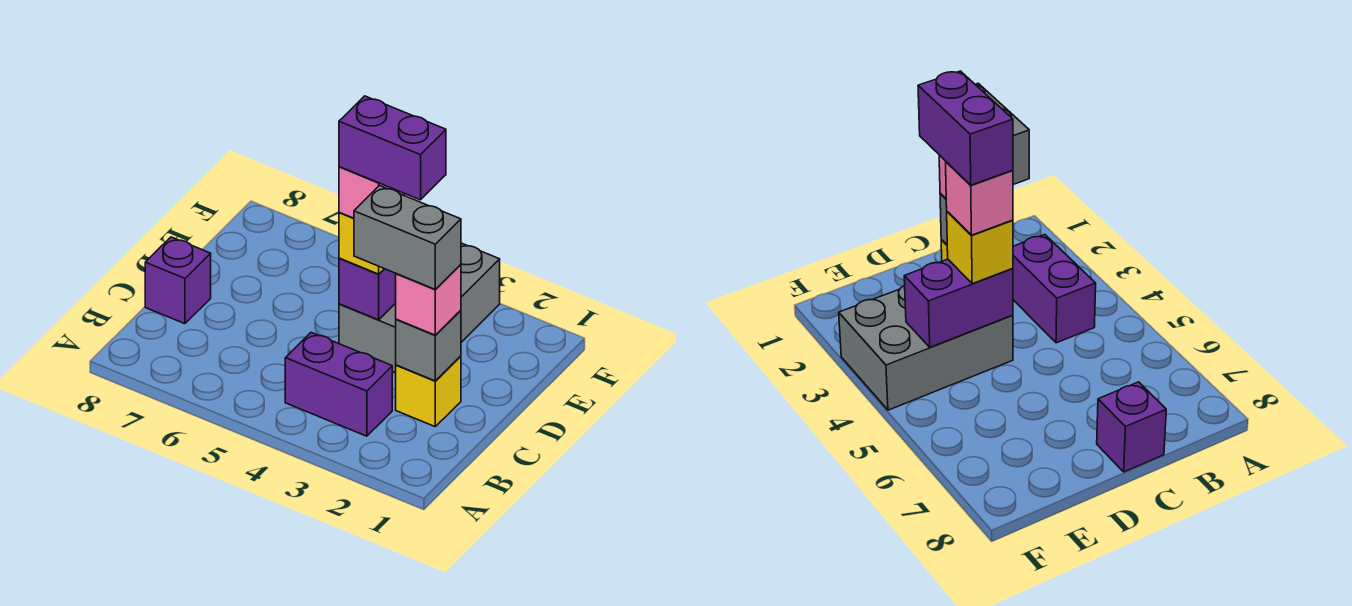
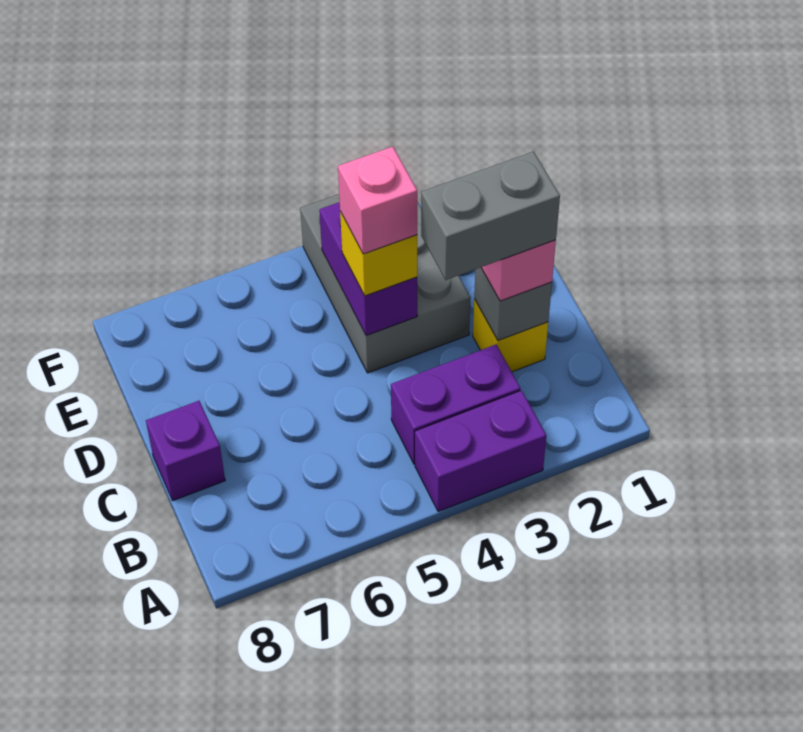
purple 1x2 brick [339,96,446,200] -> purple 1x2 brick moved to [415,390,546,512]

